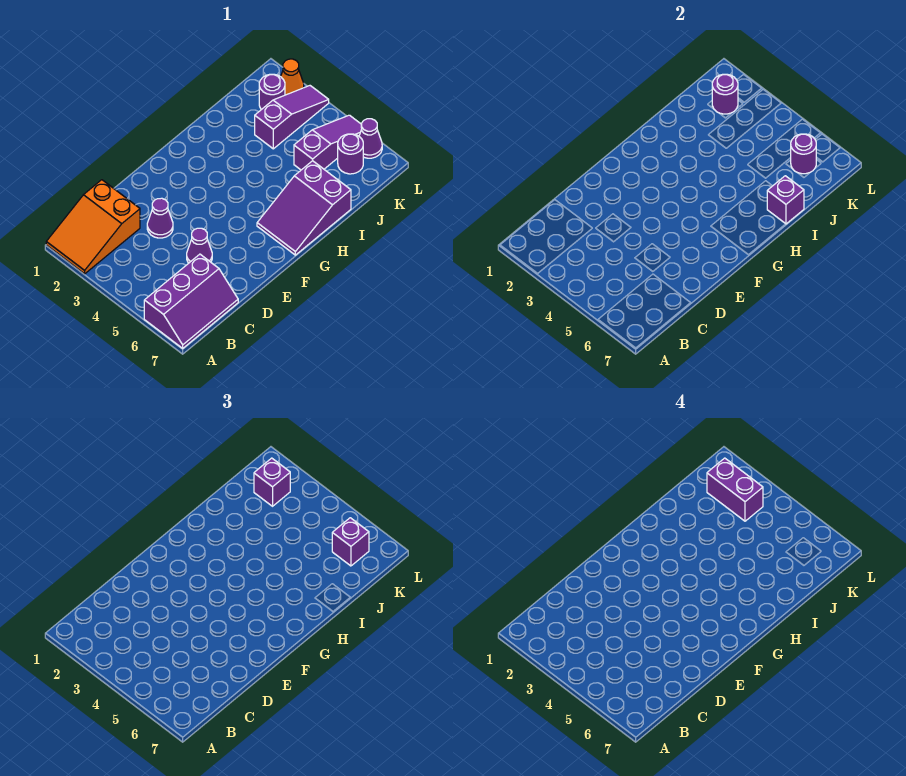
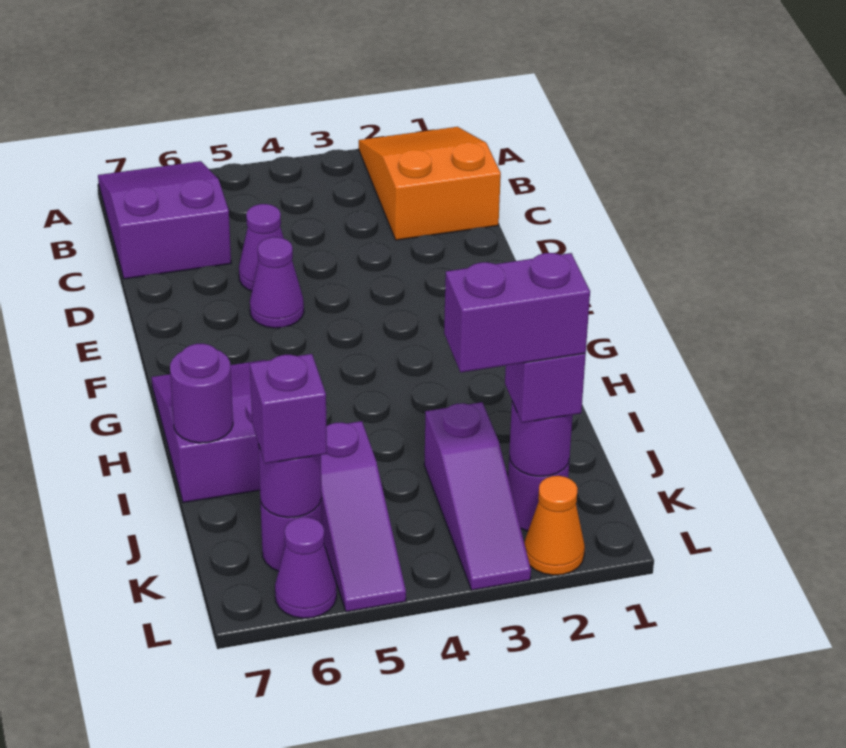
purple 2x3 slope [144,254,238,348] -> purple 2x3 slope turned to [98,161,231,279]
purple 1x1 cone [147,198,173,238] -> purple 1x1 cone moved to [250,237,304,328]
purple 1x1 brick [767,176,804,224] -> purple 1x1 round brick [170,344,233,443]

